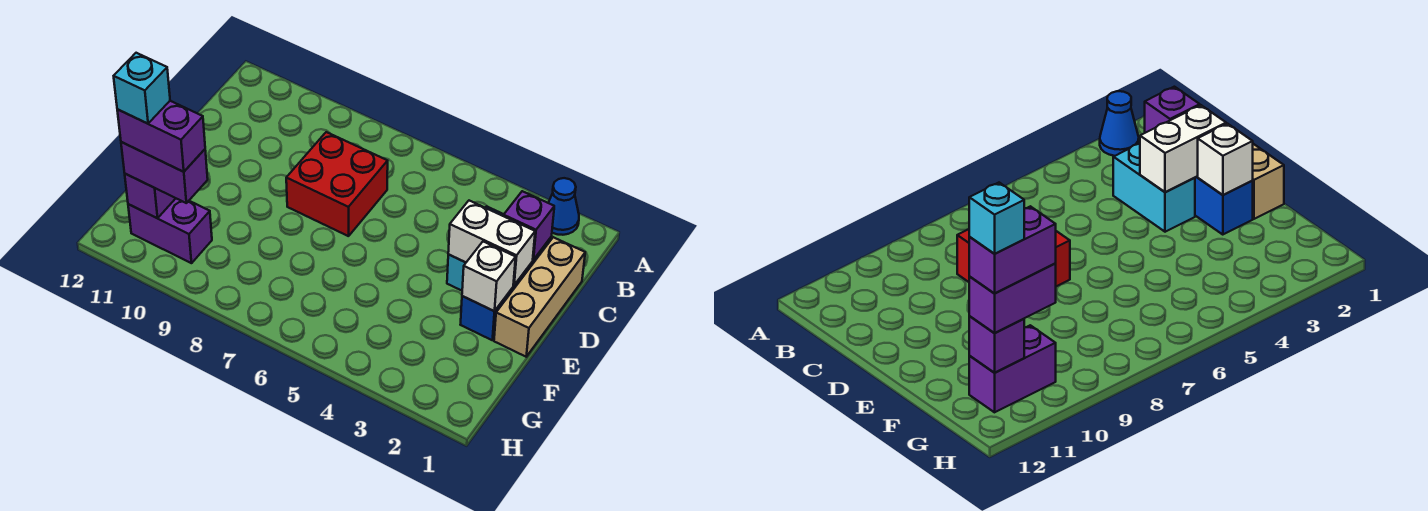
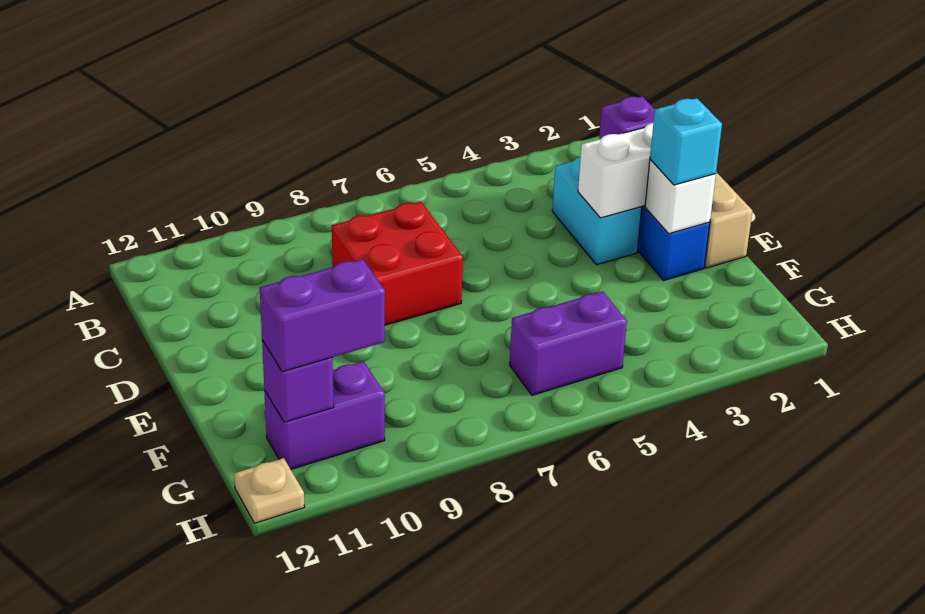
blue 1x1 cone [549,178,579,235] -> none
purple 1x2 brick [117,101,205,172] -> purple 1x2 brick moved to [510,291,627,395]
cyan 1x1 brick [114,53,170,124] -> cyan 1x1 brick moved to [650,98,722,185]
none -> tan 1x1 plate [234,458,304,523]

